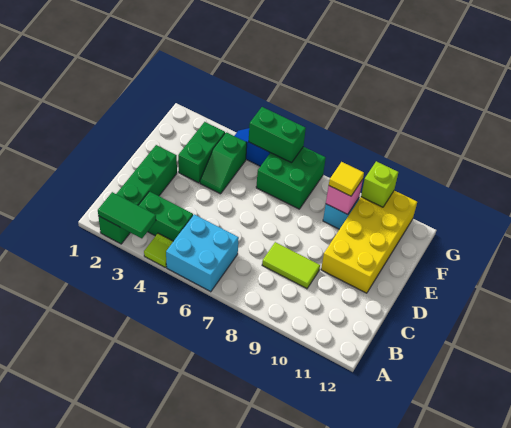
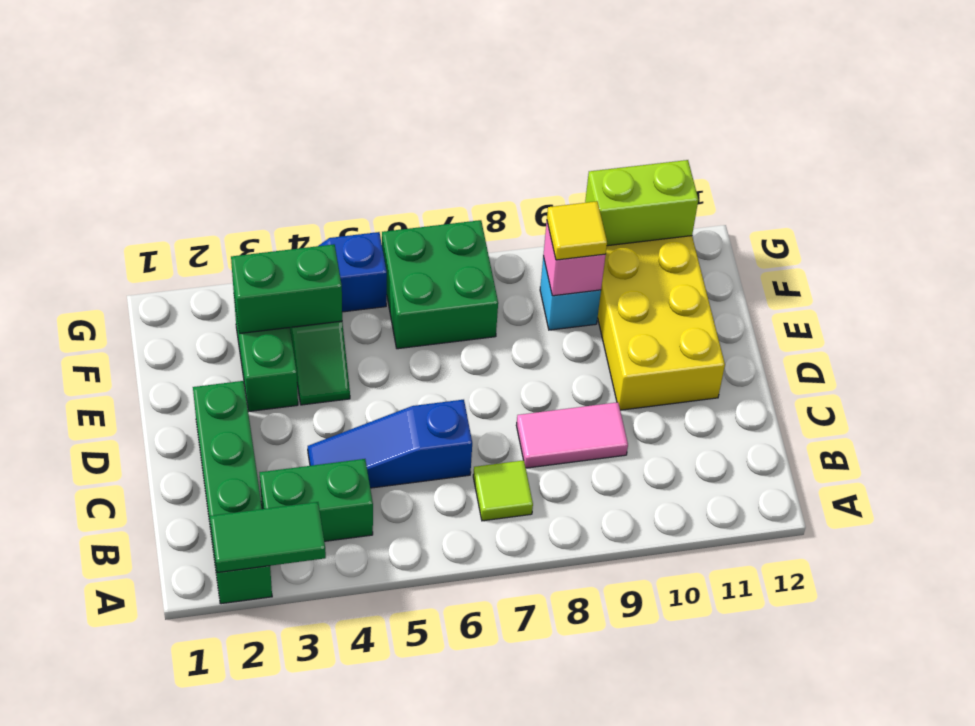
lime 1x1 tile [144,233,173,268] -> lime 1x1 tile moved to [473,460,533,521]
cyan 2x2 brick [166,214,239,292] -> none
none -> blue 1x3 slope [308,400,472,488]
lime 1x2 tile [262,242,320,289] -> pink 1x2 tile [516,402,628,468]
green 1x2 brick [249,107,306,163] -> green 1x2 brick moved to [231,244,342,333]
lime 1x1 brick [361,161,398,207] -> lime 1x2 brick [585,160,698,246]

